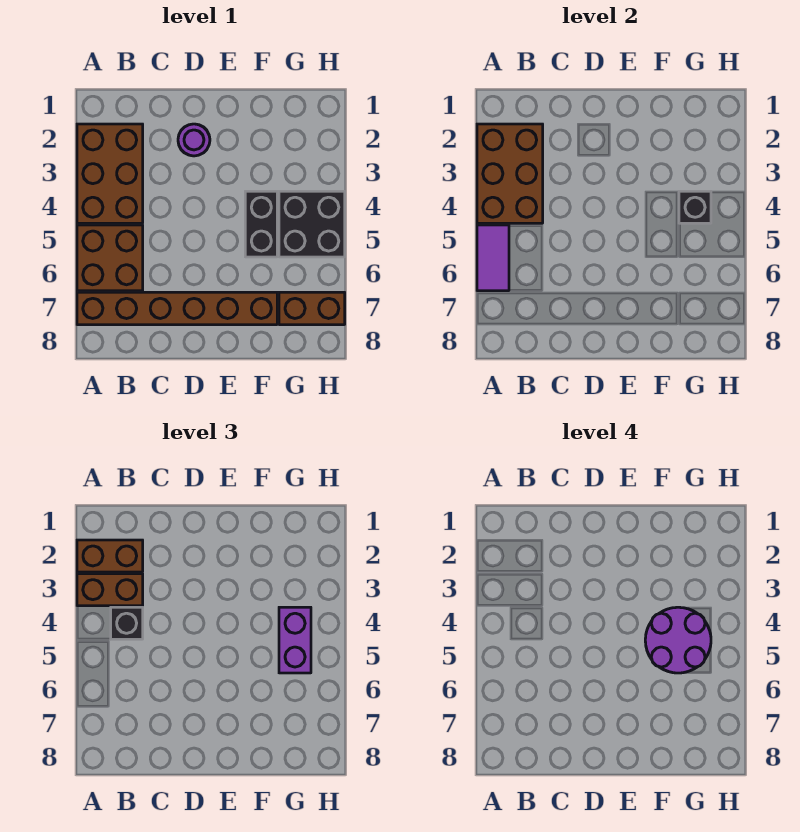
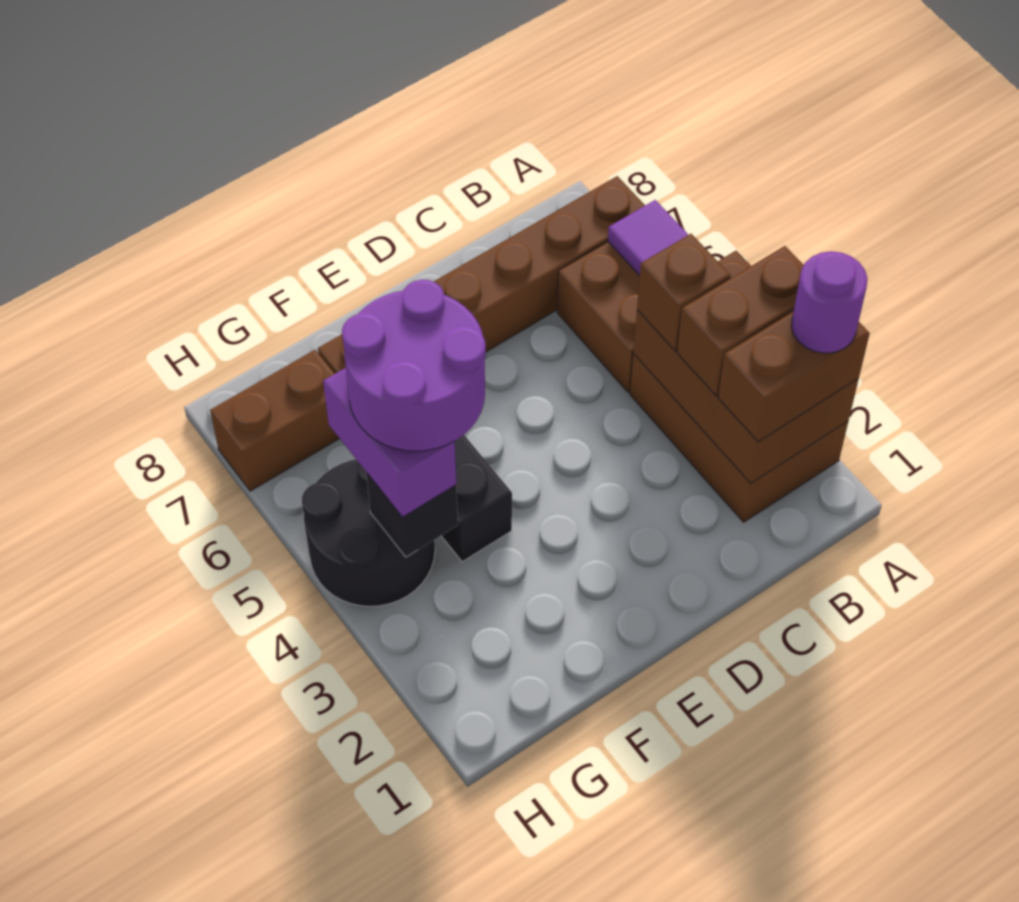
black 1x1 brick [111,607,143,639] -> brown 1x1 brick [637,234,731,351]
purple 1x1 round brick [178,124,210,156] -> purple 1x1 round brick moved to [791,251,868,353]
black 2x2 brick [279,191,345,257] -> black 2x2 round brick [302,459,435,606]

